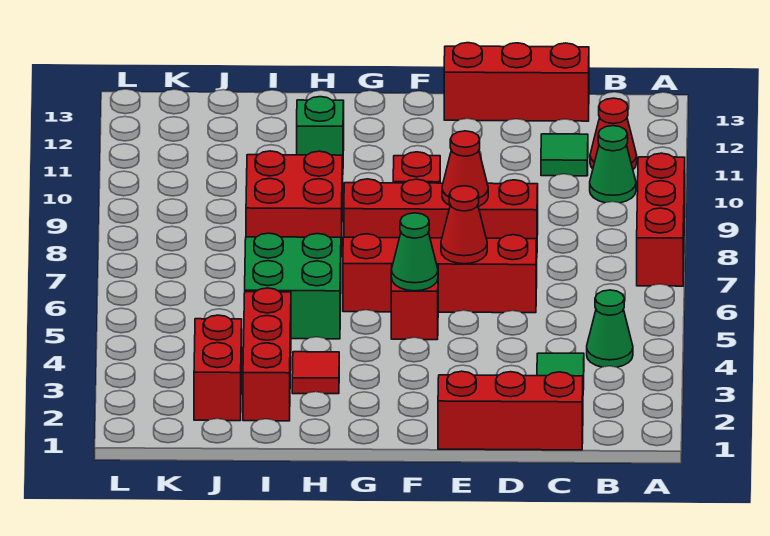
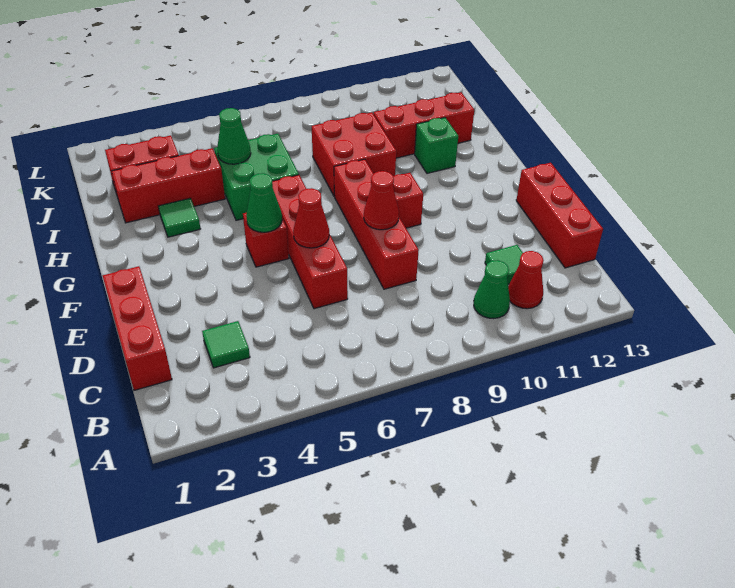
red 1x3 brick [637,153,685,286] -> red 1x3 brick moved to [374,92,474,158]
green 1x1 cone [587,290,633,367] -> green 1x1 cone moved to [217,108,251,164]
red 1x1 tile [292,352,339,394] -> green 1x1 tile [158,198,200,237]

